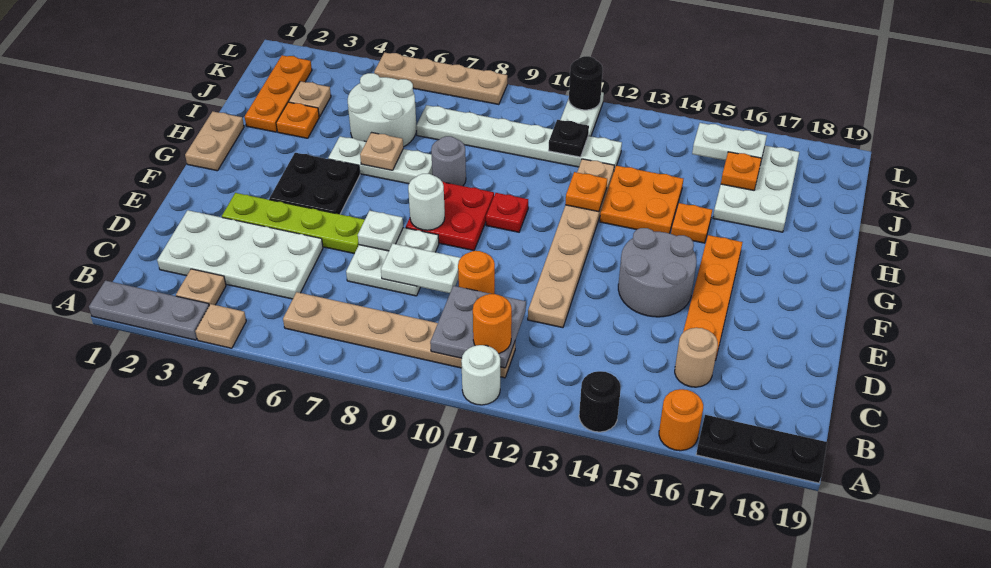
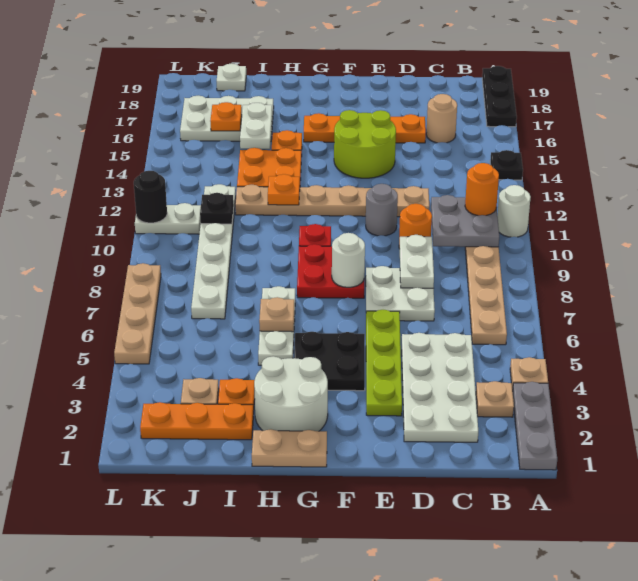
black 1x1 round brick [579,371,621,432] -> black 1x1 plate [490,150,523,180]
orange 1x1 round brick [659,389,703,451] -> none
white 1x1 plate [358,211,403,251] -> white 1x1 plate moved to [217,63,246,91]
grey 2x2 round brick [618,228,697,317] -> lime 2x2 round brick [334,110,396,178]
grey 1x1 round brick [431,136,466,186] -> grey 1x1 round brick moved to [366,184,398,236]
white 2x2 round brick [348,73,416,147] -> white 2x2 round brick moved to [254,356,328,431]
white 1x2 plate [692,123,767,160] -> white 1x2 plate moved to [240,103,272,149]

